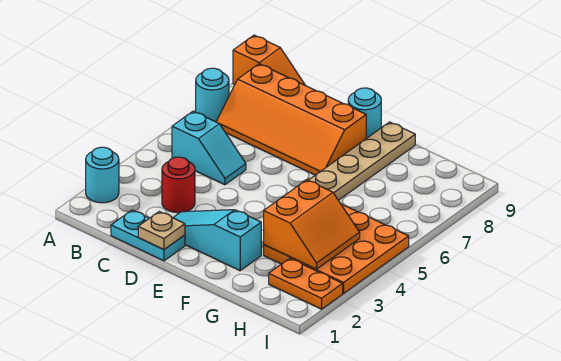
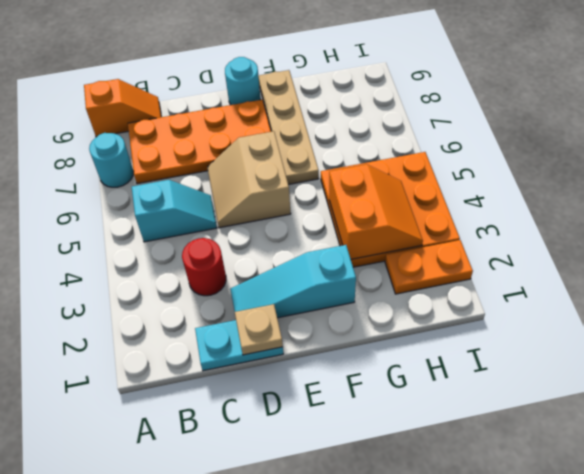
cyan 1x1 round brick [86,147,119,203] -> none
orange 2x4 slope [216,64,366,175] -> orange 2x4 plate [128,100,271,184]
none -> tan 2x2 slope [207,131,291,228]

